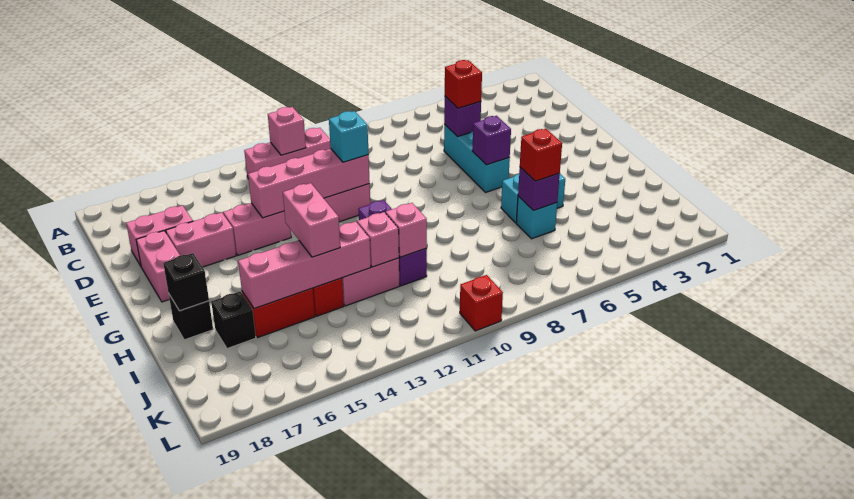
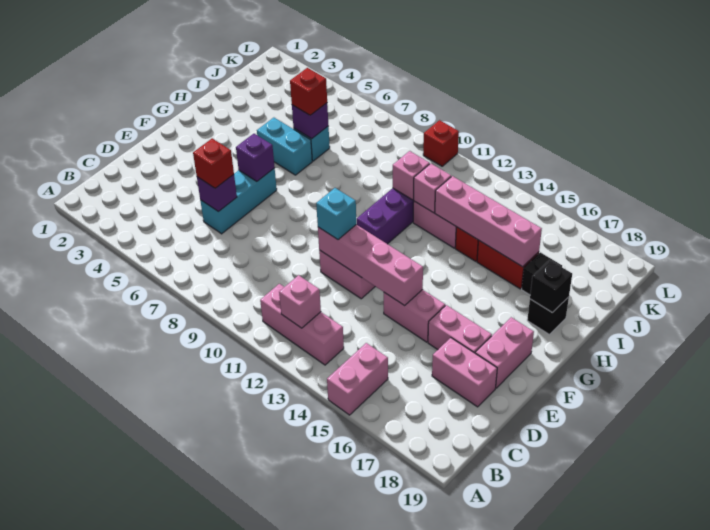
pink 1x2 brick [283,183,340,257] -> pink 1x2 brick moved to [327,343,388,415]

